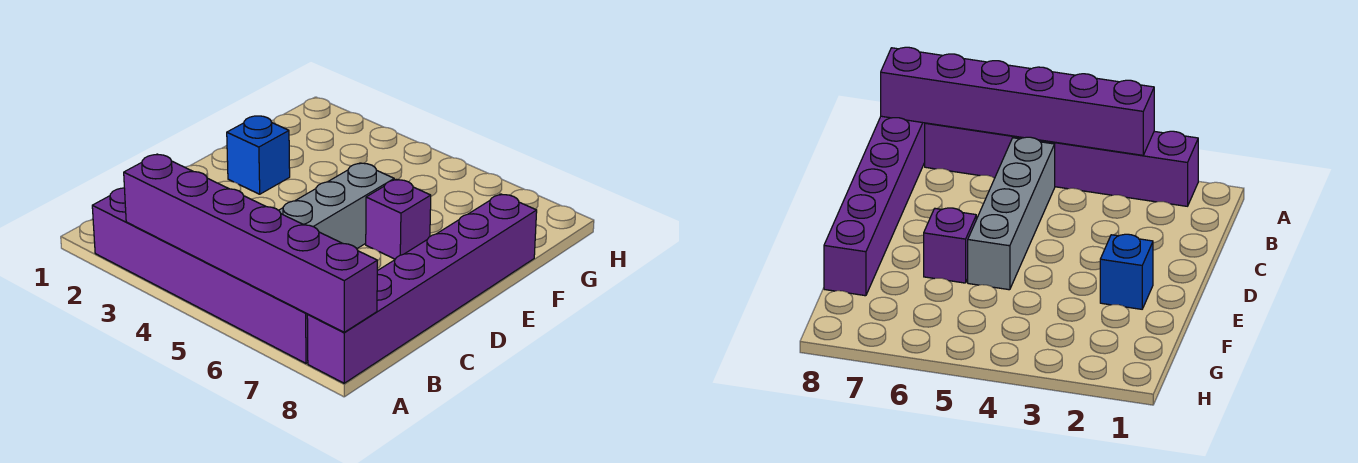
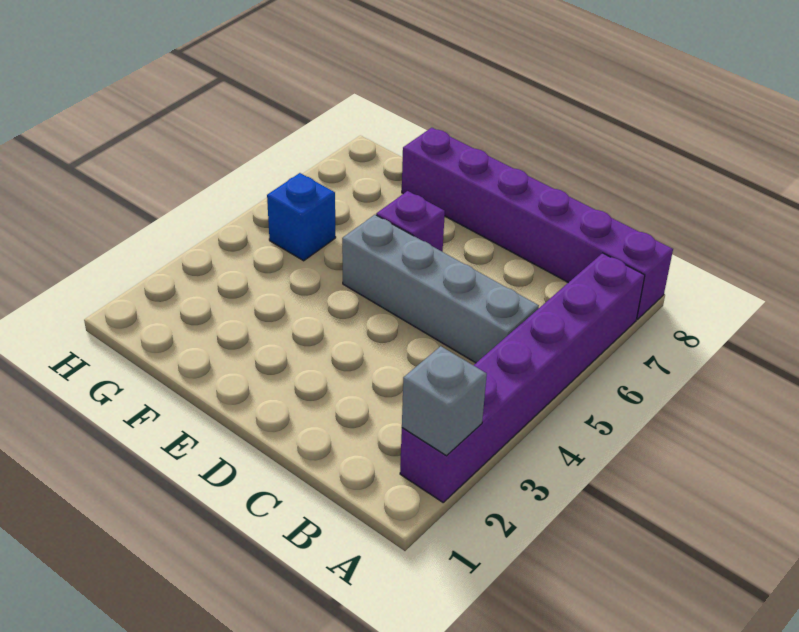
none -> grey 1x1 brick [402,346,487,456]
purple 1x6 brick [124,154,377,332] -> none
blue 1x1 brick [227,116,290,194] -> blue 1x1 brick moved to [267,173,336,261]

